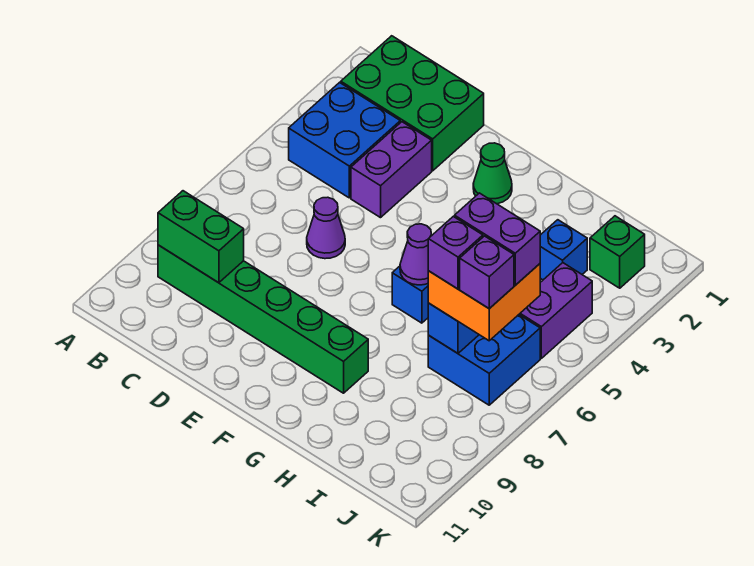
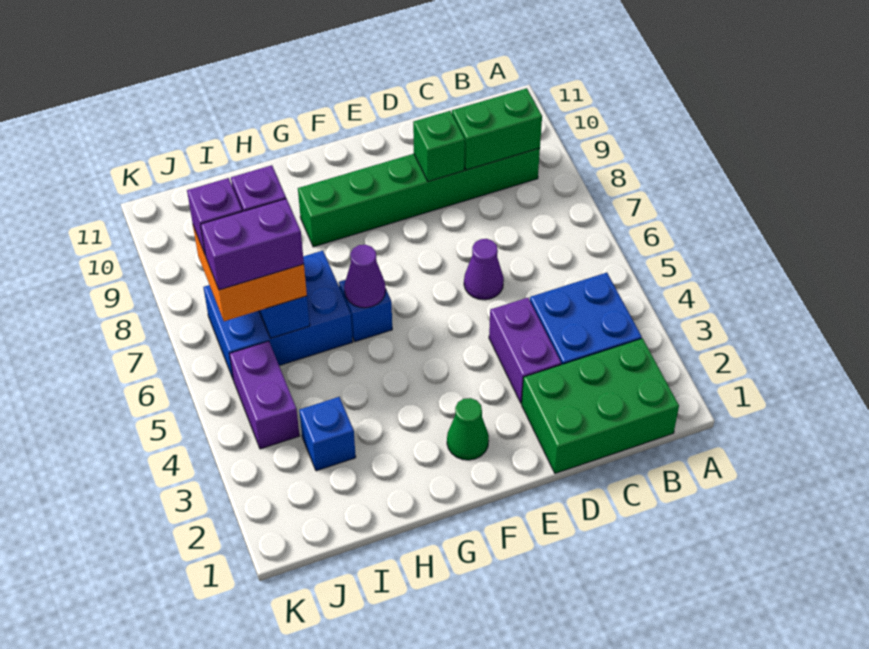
blue 2x2 brick [428,315,540,405] -> blue 2x3 brick [203,251,353,378]
green 1x1 brick [590,216,645,288] -> green 1x1 brick moved to [413,111,465,181]

